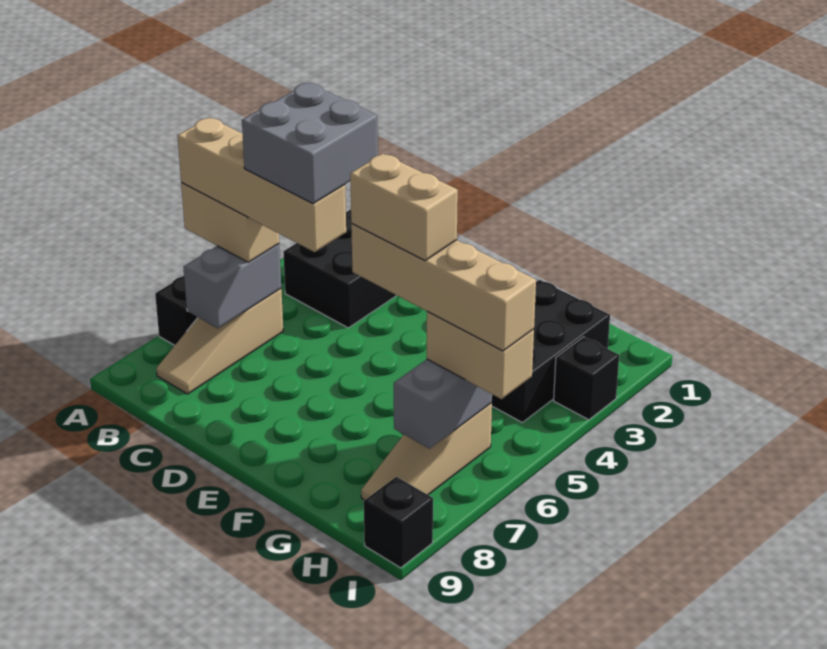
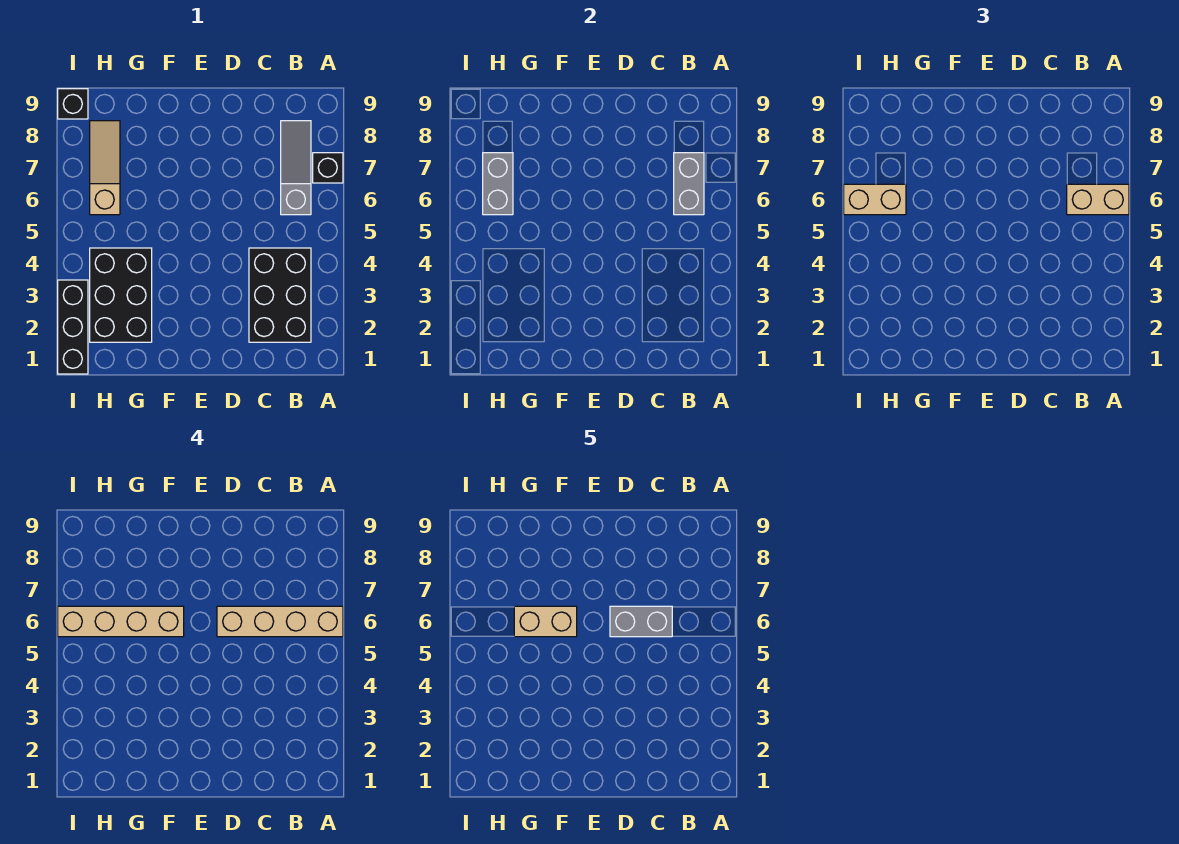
tan 1x3 slope [156,289,283,394] -> grey 1x3 slope [281,121,311,215]
grey 2x2 brick [242,83,378,204] -> grey 1x2 brick [610,606,672,637]
black 1x1 brick [554,337,619,420] -> black 1x3 brick [58,280,88,374]

